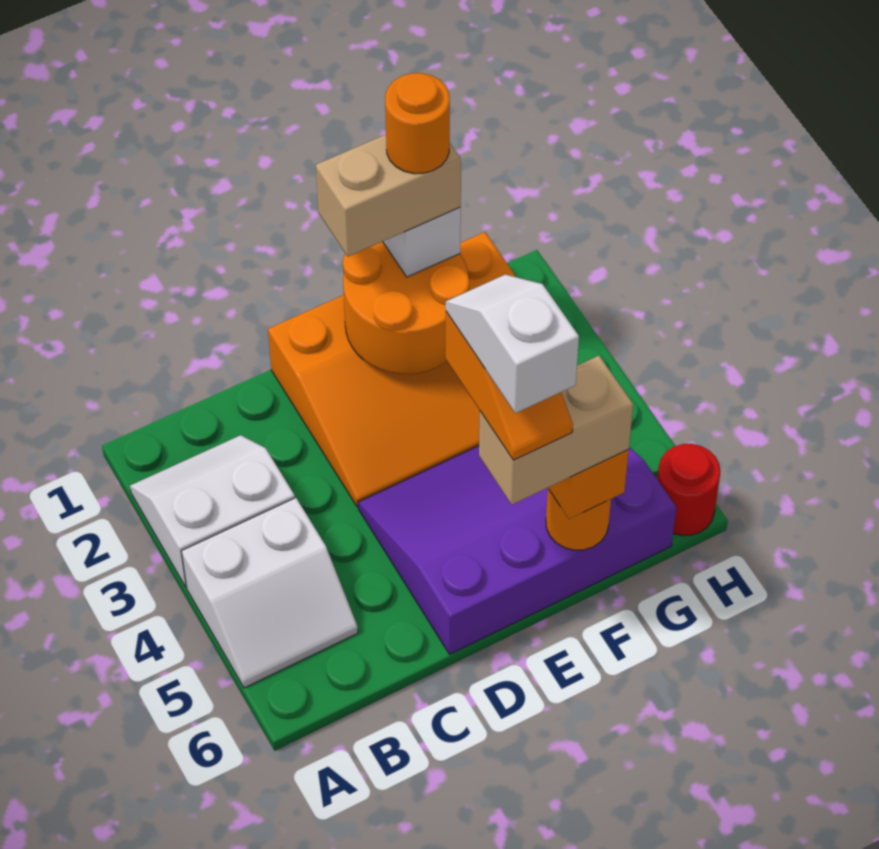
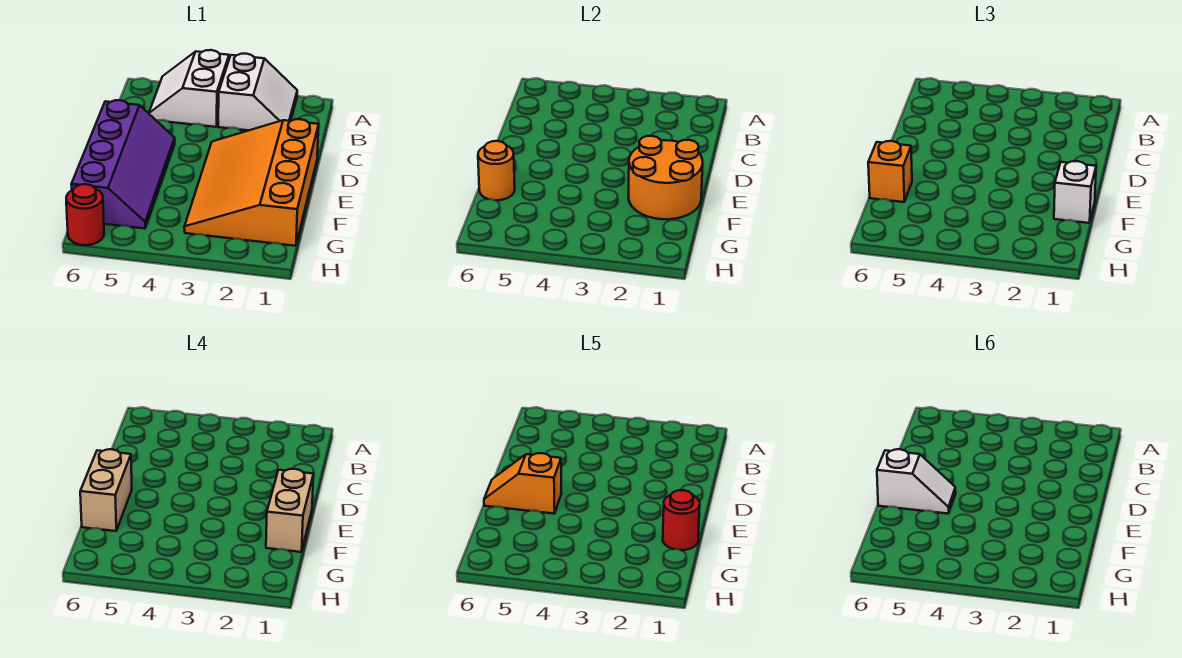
purple 3x4 slope [358,446,676,654] -> purple 2x4 slope [71,100,175,229]
orange 1x1 round brick [385,73,450,174] -> red 1x1 round brick [663,490,700,550]

